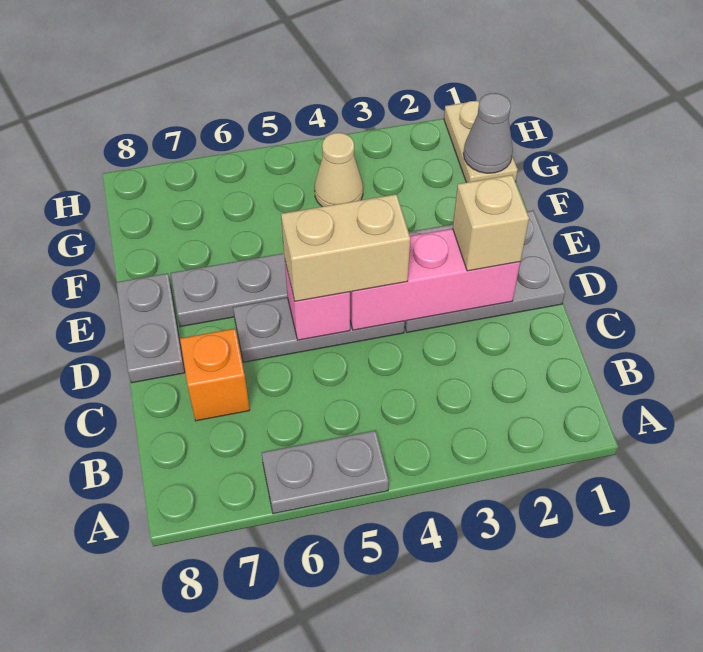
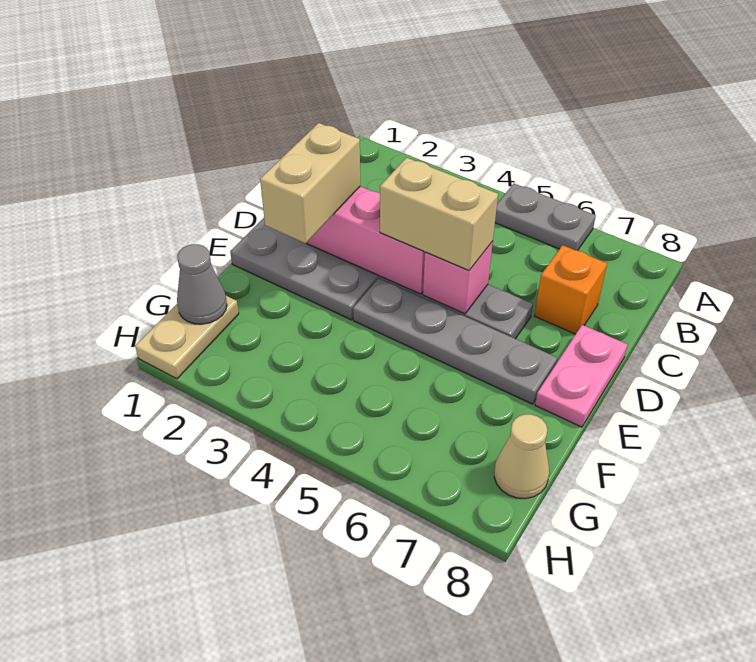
tan 1x1 brick [453,175,529,271] -> tan 1x2 brick [260,123,360,243]
grey 1x2 plate [116,273,185,383] -> pink 1x2 plate [535,325,628,427]
tan 1x1 cone [315,133,363,207] -> tan 1x1 cone moved to [494,414,549,499]

